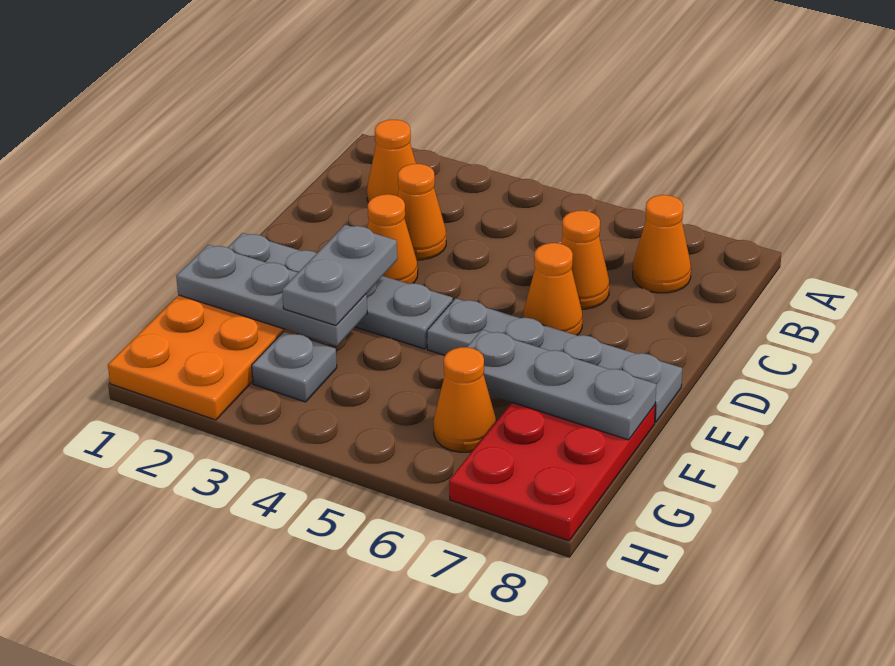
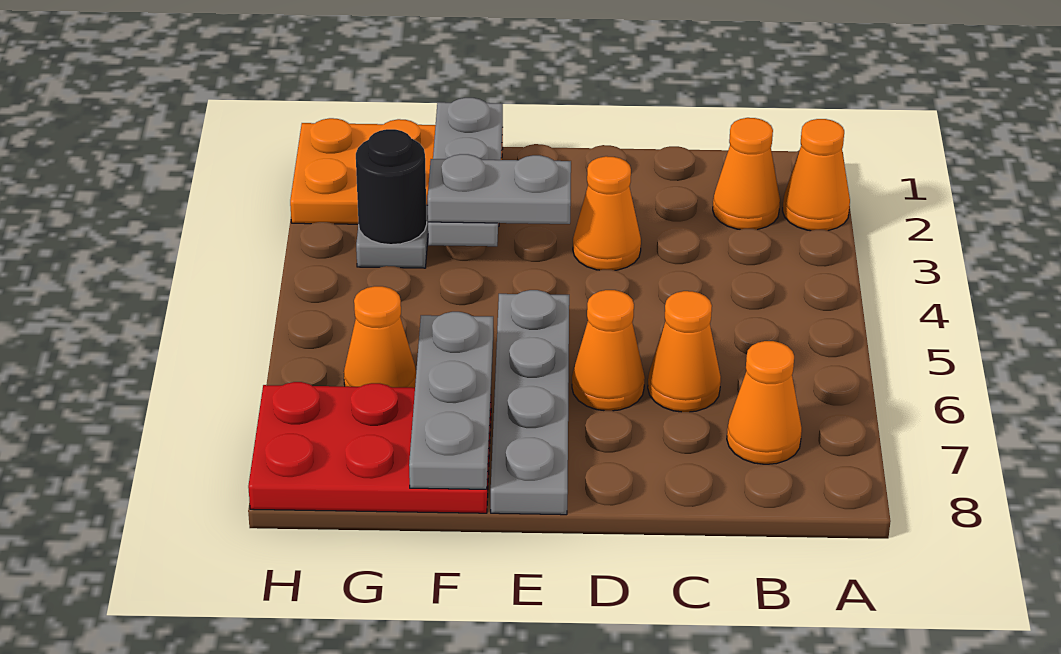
orange 1x1 cone [398,164,446,260] -> orange 1x1 cone moved to [783,119,850,231]
grey 1x4 plate [227,233,453,349] -> none
none -> black 1x1 round brick [356,129,427,245]

